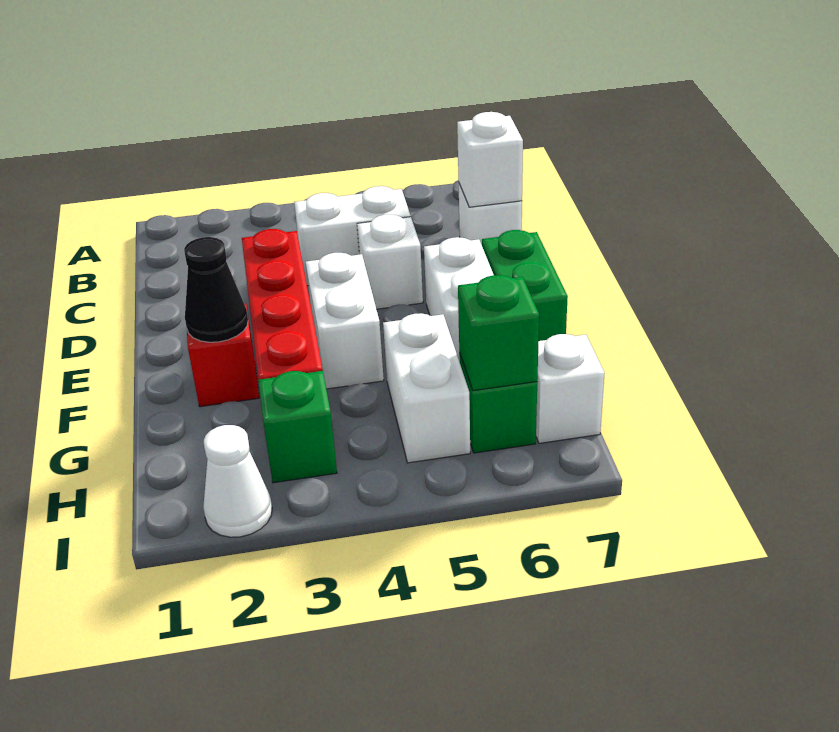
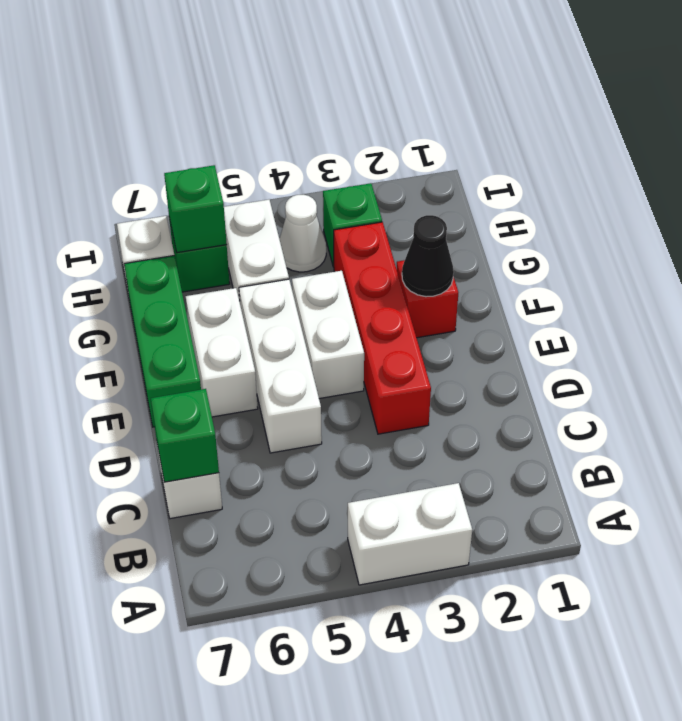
white 1x2 brick [294,186,411,286] -> white 1x2 brick moved to [348,483,472,585]
white 1x1 brick [457,112,523,207] -> green 1x1 brick [151,389,219,482]
white 1x1 brick [357,214,423,309] -> white 1x3 brick [239,279,322,453]
green 1x2 brick [482,230,568,341] -> green 1x3 brick [124,256,201,427]
white 1x1 cone [203,425,272,537] -> white 1x1 cone moved to [279,195,326,272]

